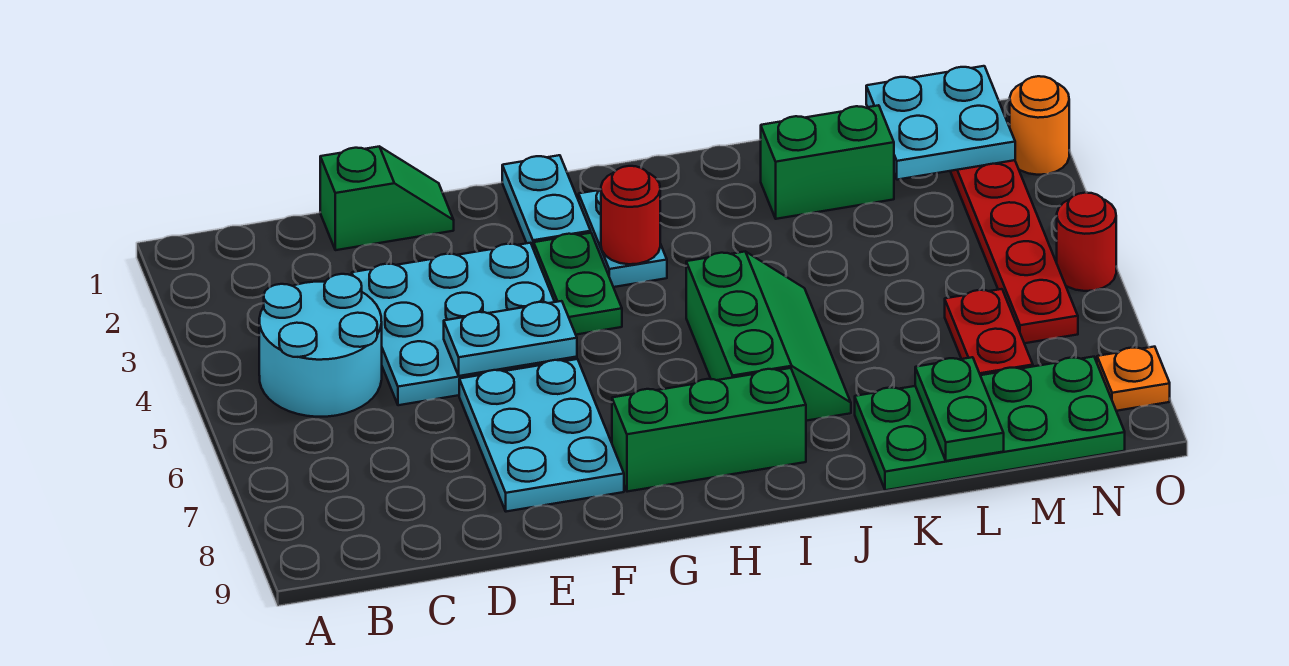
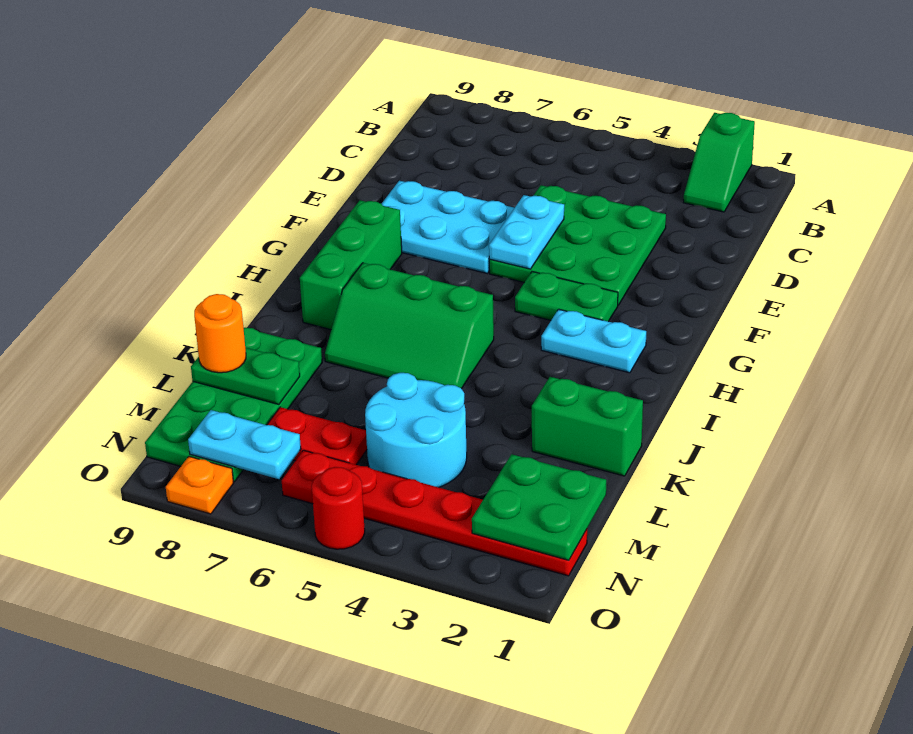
cyan 2x2 round brick [259,274,382,417] -> cyan 2x2 round brick moved to [365,373,467,487]
green 1x2 slope [320,146,454,250] -> green 1x2 slope moved to [683,113,755,212]
cyan 3x3 plate [352,243,577,405] -> green 3x3 plate [489,185,666,305]
cyan 1x2 plate [502,155,591,249] -> cyan 1x2 plate moved to [188,410,301,479]
red 1x1 round brick [601,166,660,264] -> none
green 1x2 brick [761,105,894,219] -> green 1x2 brick turned to [532,377,643,476]
cyan 2x2 plate [866,66,1015,180] -> green 2x2 plate [472,454,606,560]
orange 1x1 round brick [1010,76,1069,175] -> orange 1x1 round brick moved to [194,294,246,373]

